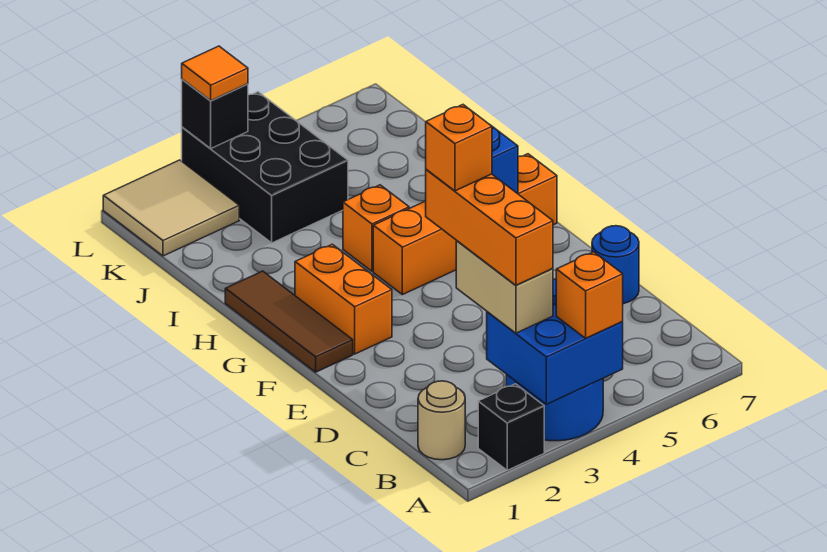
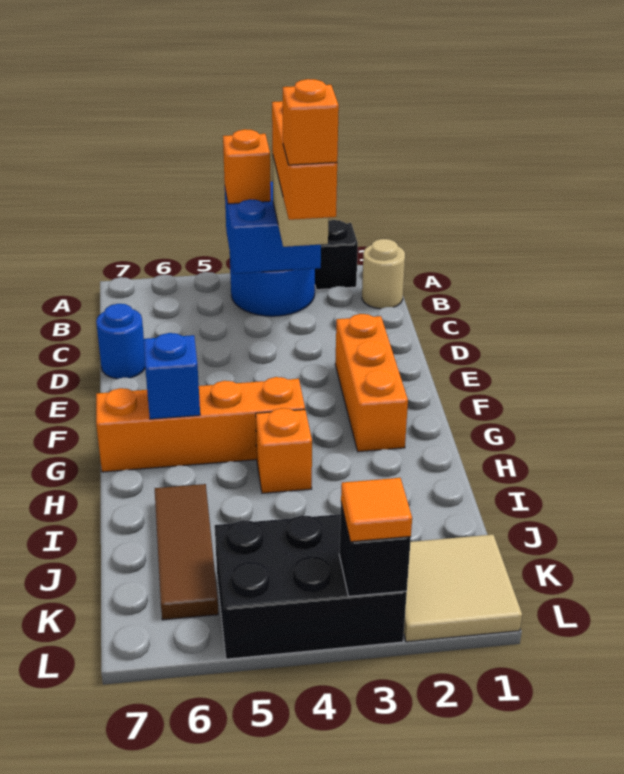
brown 1x3 tile [225,271,353,372] -> brown 1x3 tile moved to [155,484,218,620]
orange 1x2 brick [295,244,392,354] -> orange 1x3 brick [335,314,408,452]
black 2x3 brick [182,92,348,243] -> black 2x3 brick turned to [215,514,407,659]

